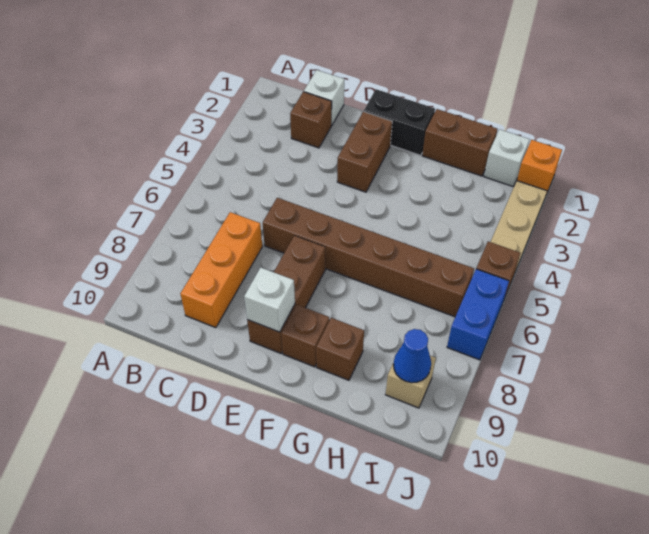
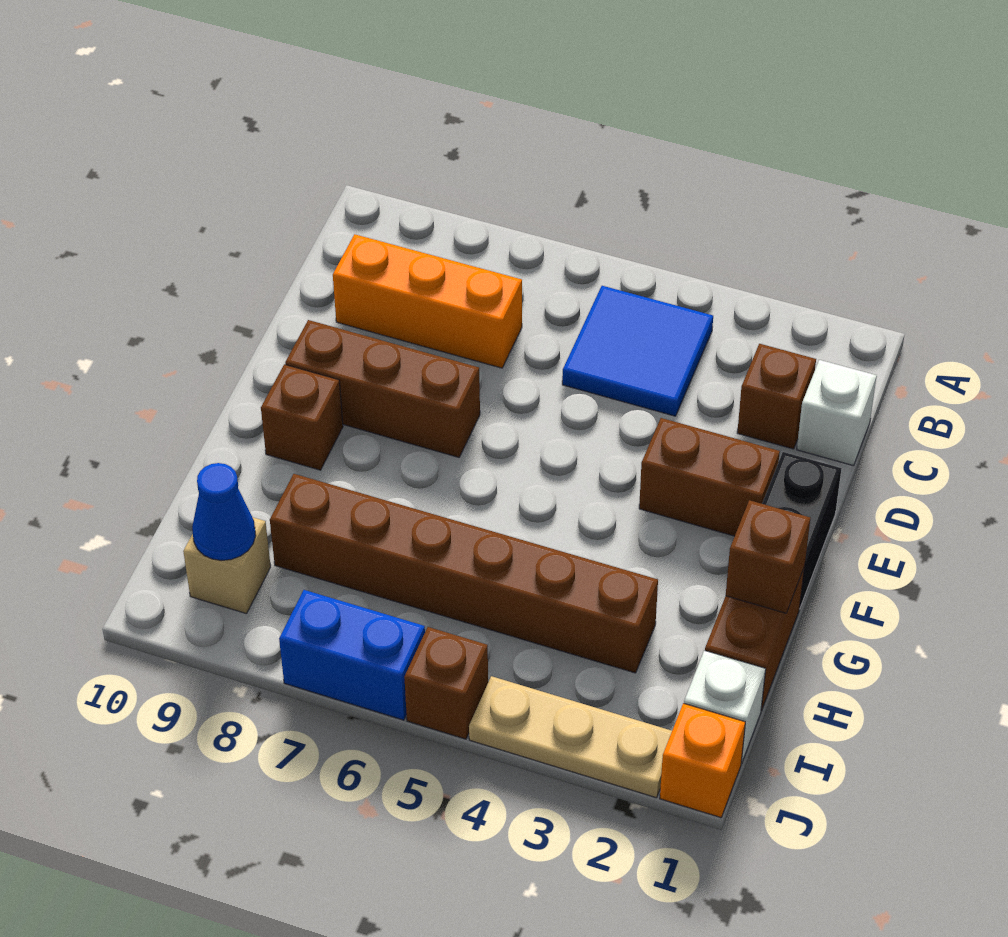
none -> blue 2x2 tile [562,286,713,416]
brown 1x6 brick [263,198,474,317] -> brown 1x6 brick turned to [270,474,658,673]
white 1x1 brick [244,268,295,332] -> none
brown 1x1 brick [316,318,364,380] -> brown 1x1 brick moved to [726,500,810,613]

